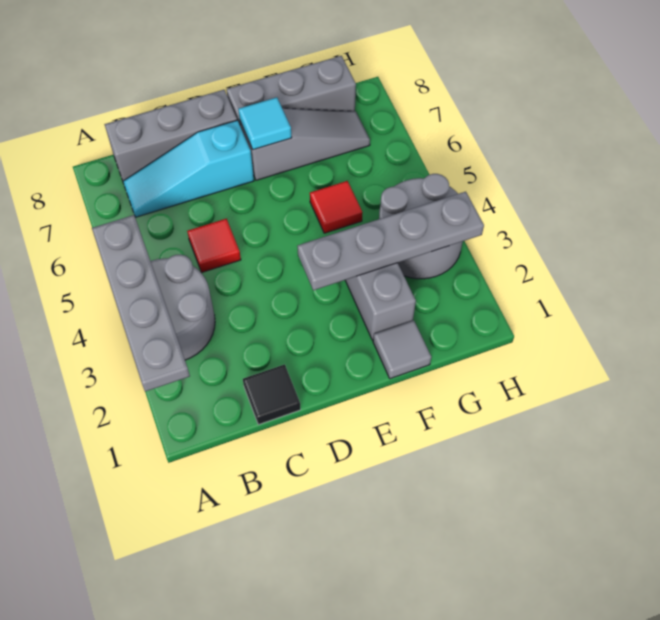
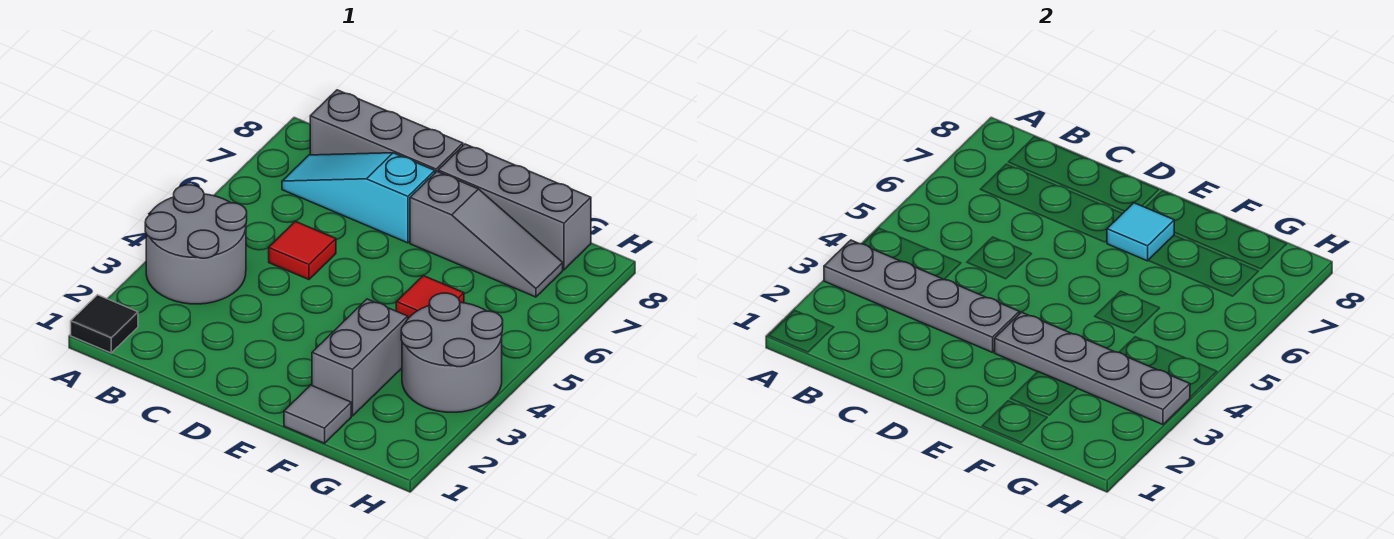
grey 1x4 plate [92,215,190,391] -> grey 1x4 plate turned to [824,240,1019,352]
black 1x1 tile [243,364,301,425] -> black 1x1 tile moved to [71,295,138,353]

